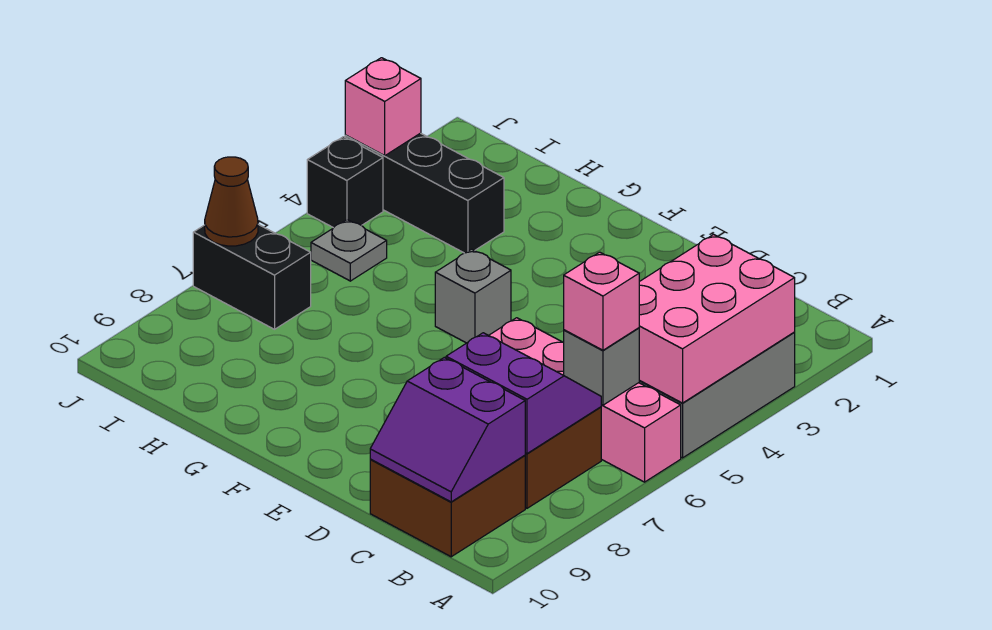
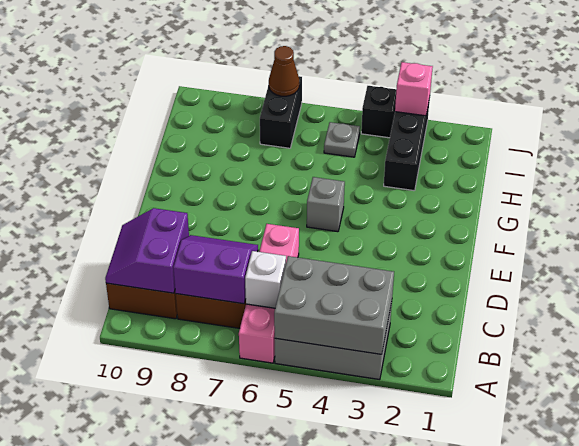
pink 2x3 brick [639,235,795,403] -> grey 2x3 brick [274,256,394,354]
grey 1x1 brick [564,328,639,405] -> white 1x1 brick [245,251,286,308]
pink 1x1 brick [564,252,639,350] -> none
purple 2x2 slope [446,333,601,453] -> purple 2x2 slope turned to [173,235,258,304]

